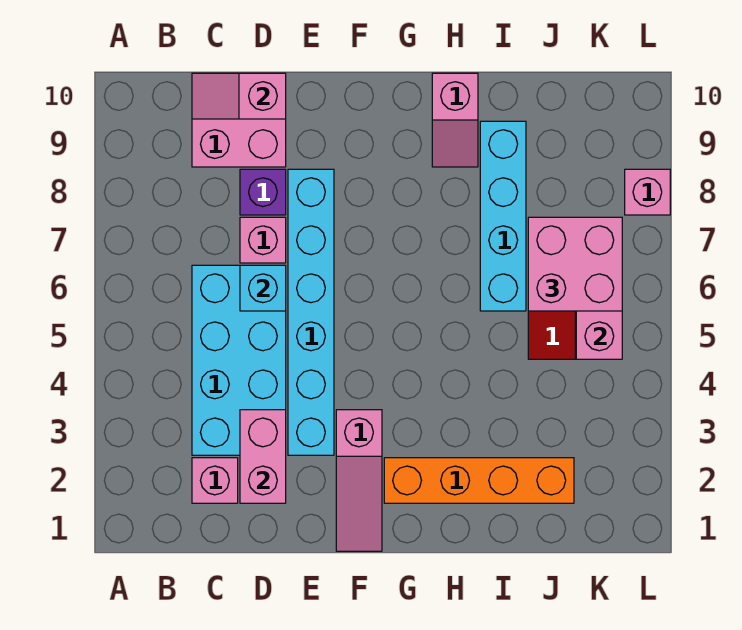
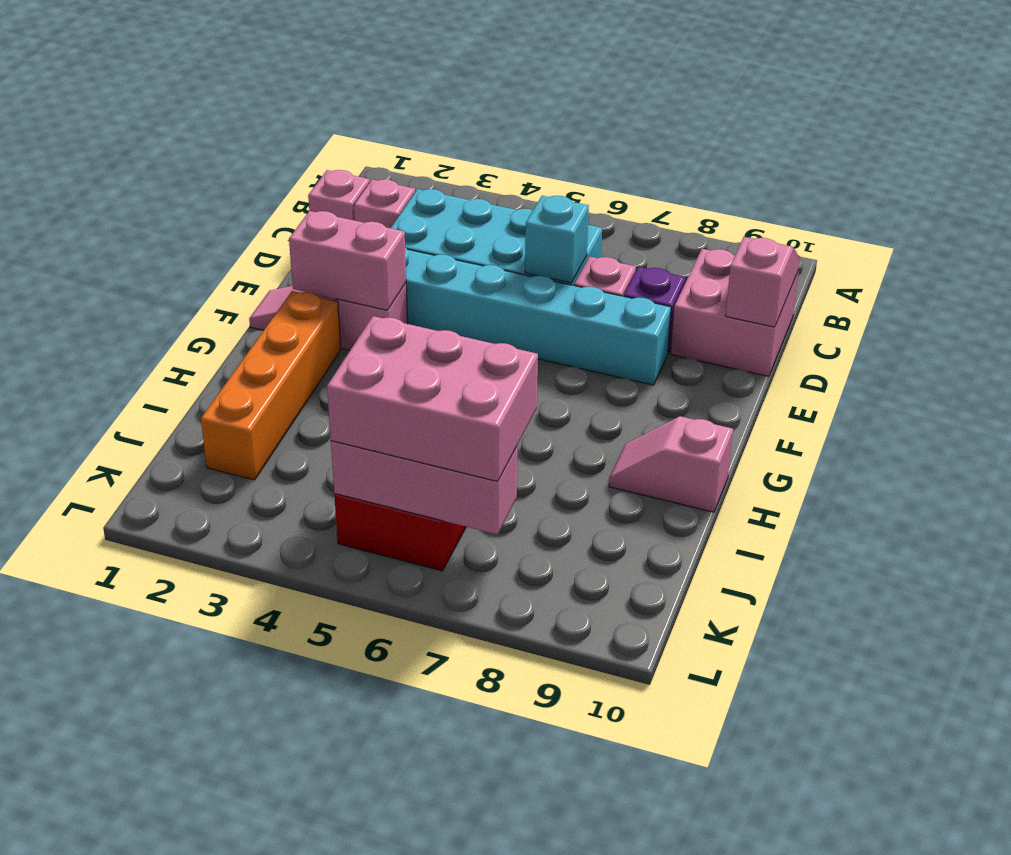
pink 1x2 brick [240,410,286,503] -> pink 1x2 brick moved to [289,211,406,310]
cyan 1x4 brick [480,121,526,311] -> none
pink 2x2 brick [528,217,622,311] -> pink 2x3 brick [327,316,538,481]
pink 1x1 brick [625,169,670,215] -> pink 1x1 brick moved to [308,170,370,220]

